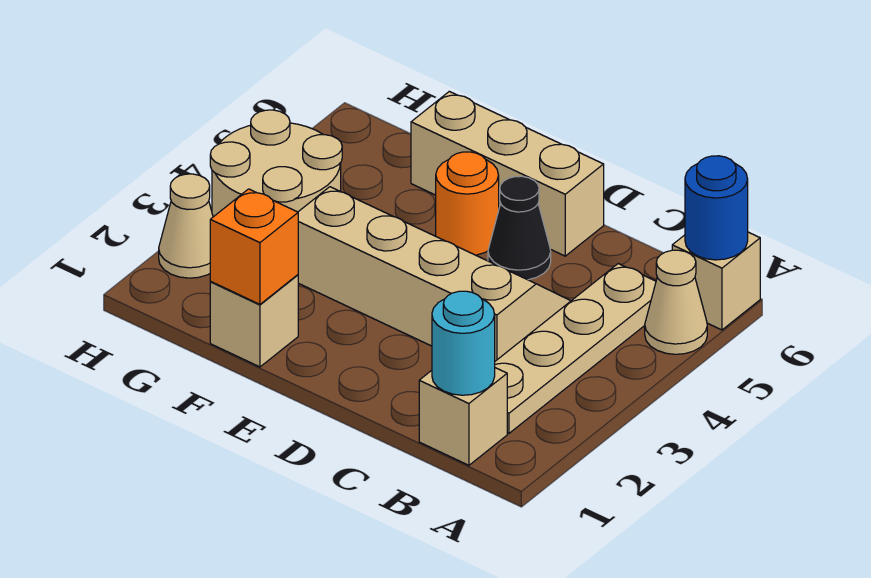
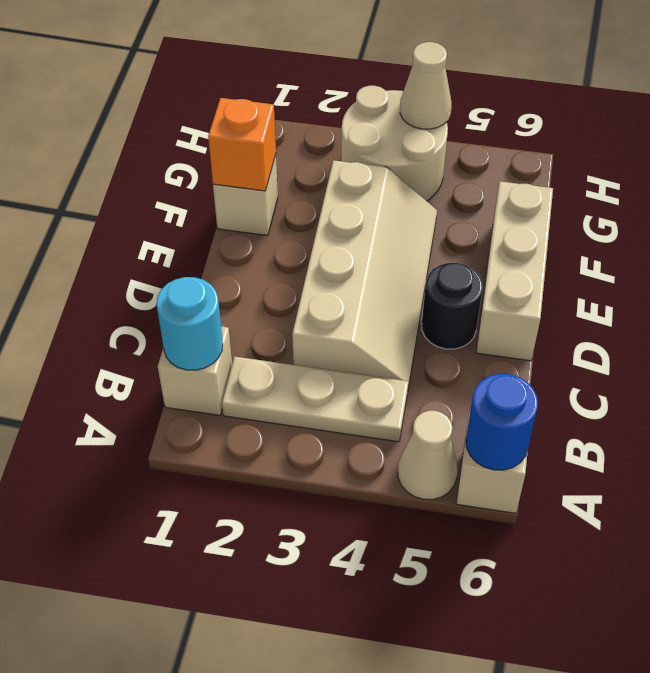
tan 1x4 plate [495,264,656,433] -> tan 1x3 plate [222,357,408,442]
black 1x1 cone [488,176,551,280] -> black 1x1 round brick [422,263,483,349]
orange 1x1 round brick [436,152,499,255] -> none
tan 1x1 cone [159,174,213,278] -> tan 1x1 cone moved to [400,42,452,129]

